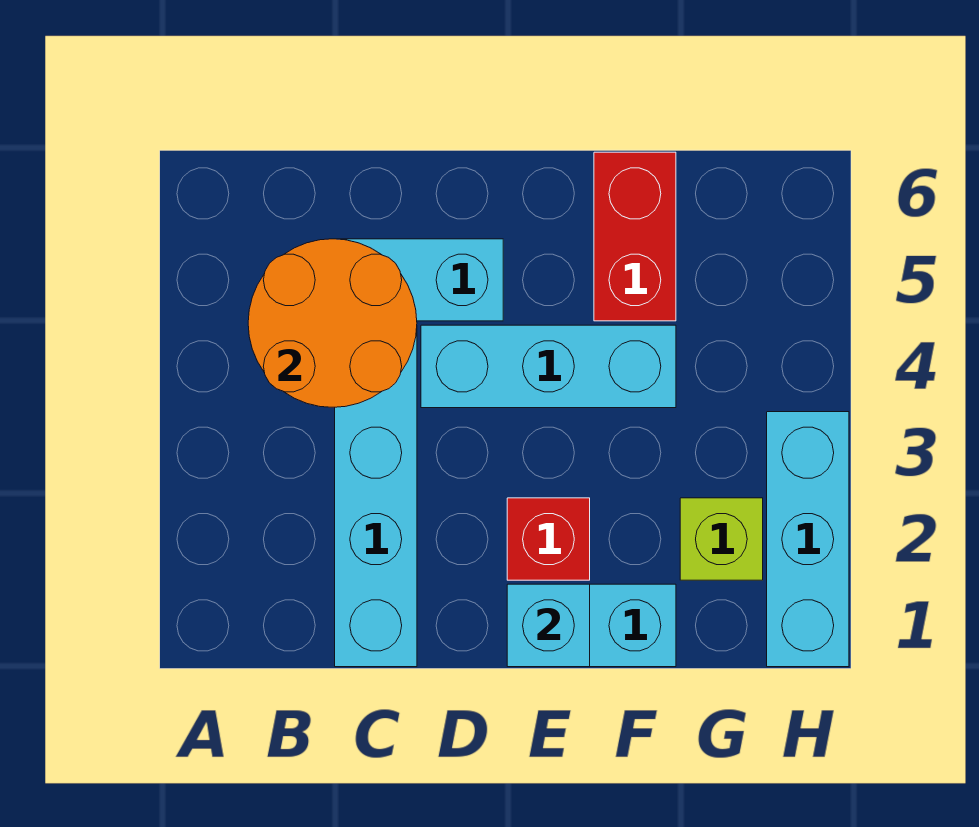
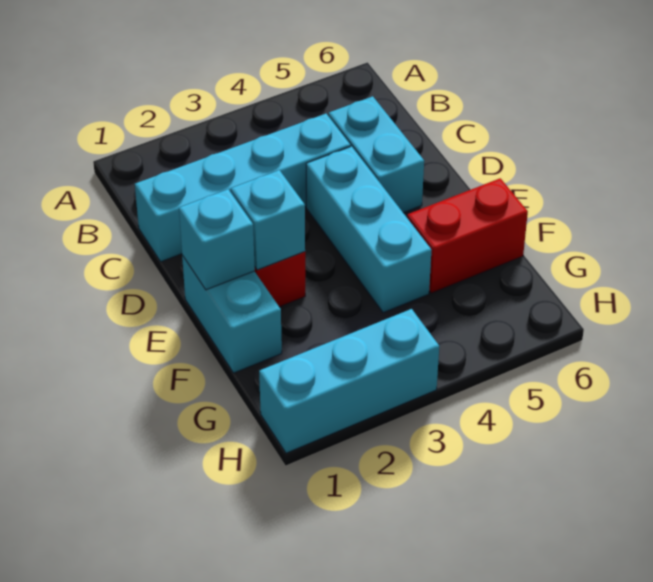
orange 2x2 round brick [248,239,417,407] -> none
none -> cyan 1x1 brick [231,170,305,270]
lime 1x1 brick [680,498,763,580] -> none

